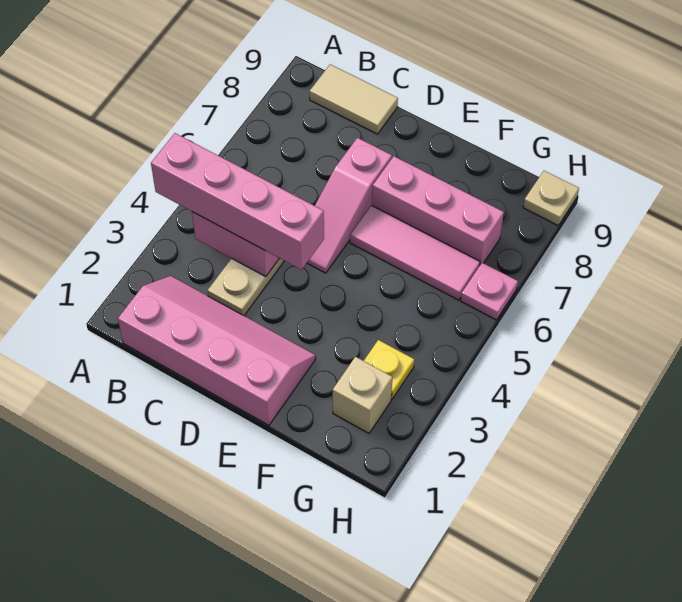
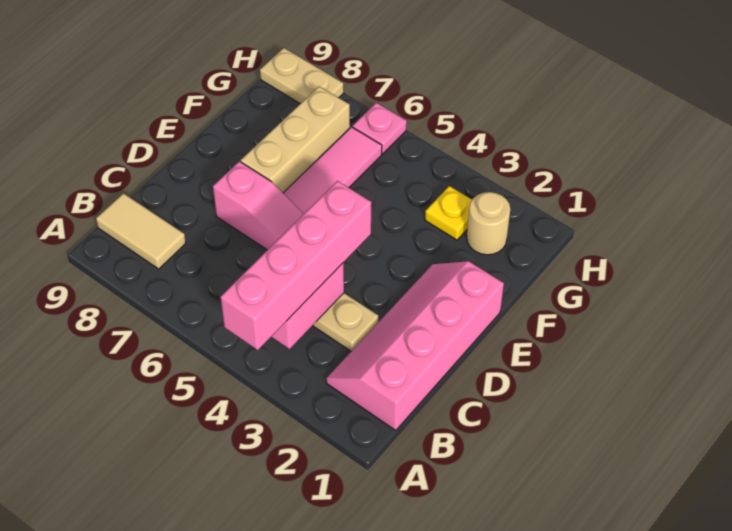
tan 1x2 tile [310,64,398,134] -> tan 1x2 tile turned to [96,193,186,269]
pink 1x3 brick [372,156,504,265] -> tan 1x3 brick [241,86,350,193]
tan 1x1 brick [333,357,392,433] -> tan 1x1 round brick [467,192,510,255]
tan 1x1 plate [523,171,579,225] -> tan 1x2 plate [260,48,344,104]

